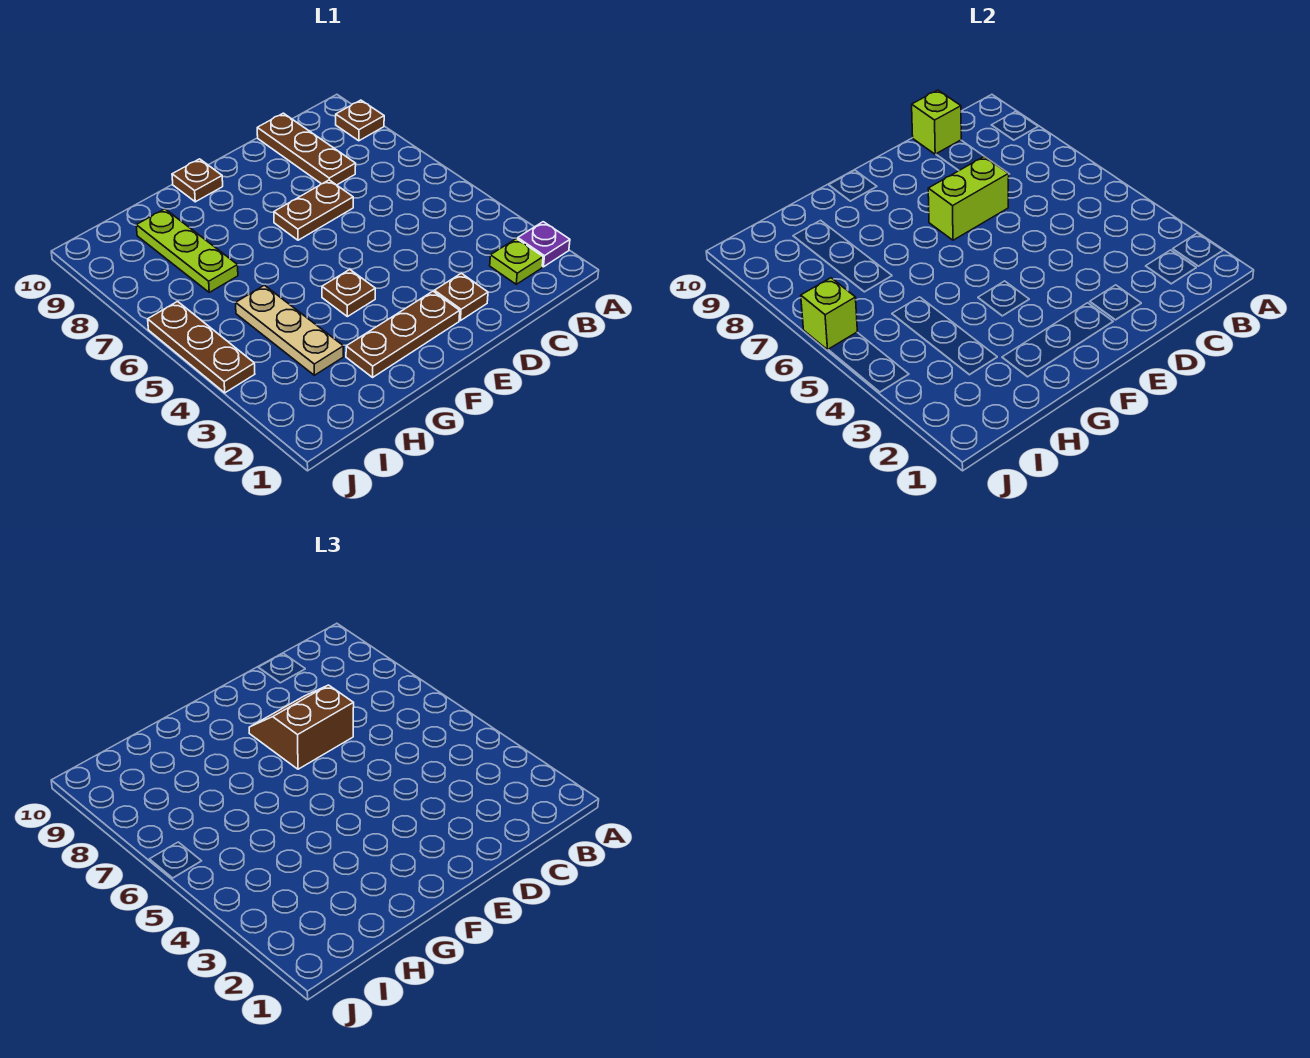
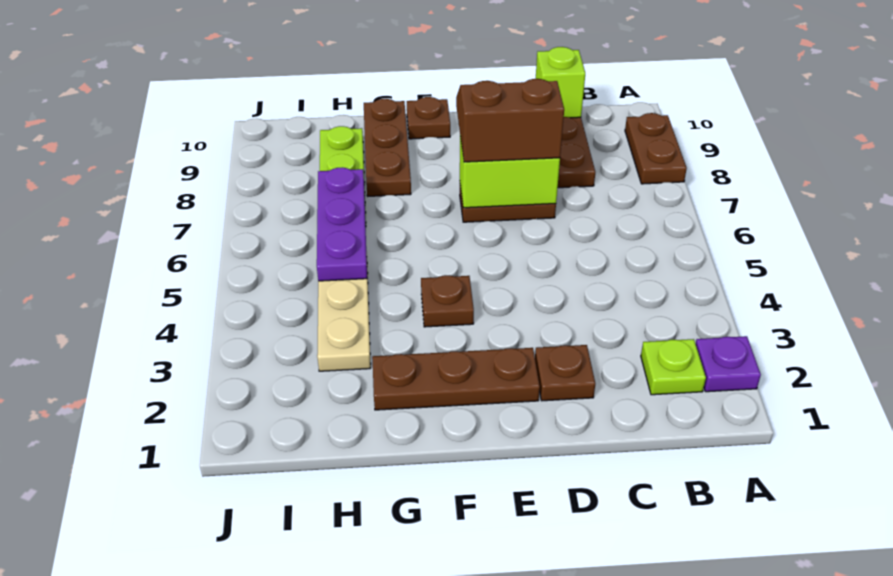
brown 1x1 plate [336,100,384,141] -> brown 1x2 plate [625,113,687,184]
none -> purple 1x3 plate [317,167,367,281]
brown 1x3 plate [148,302,255,393] -> brown 1x3 plate moved to [364,99,411,196]
lime 1x1 brick [801,278,857,350] -> none

